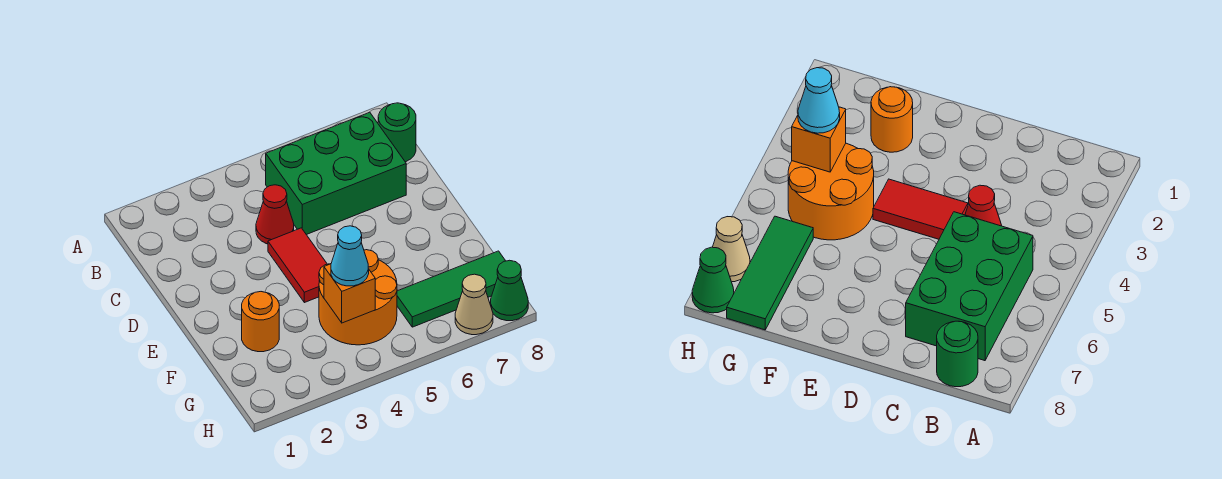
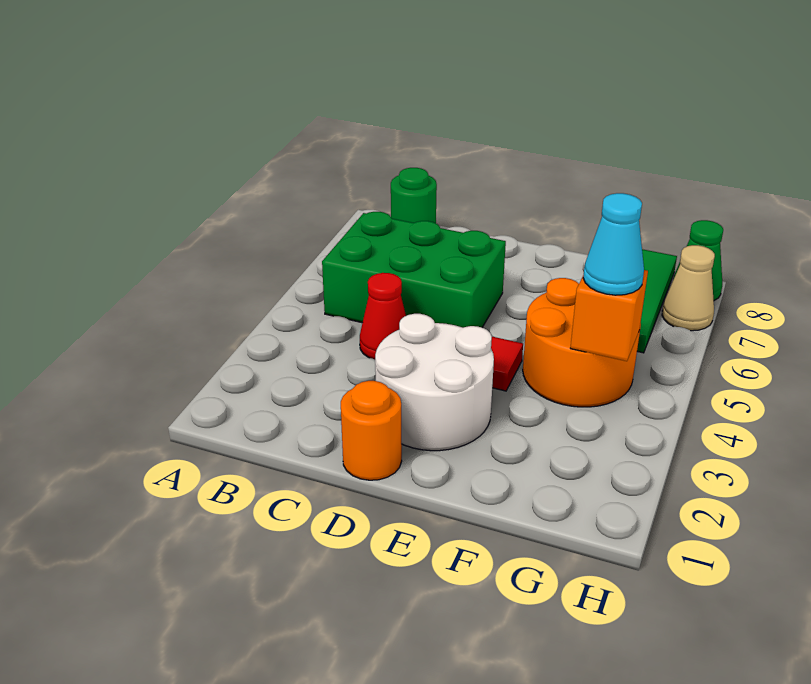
green 2x3 brick [266,112,406,235] -> green 2x3 brick turned to [322,212,506,328]
none -> white 2x2 round brick [375,314,494,451]
orange 1x1 round brick [242,292,279,352] -> orange 1x1 round brick moved to [341,381,402,480]

